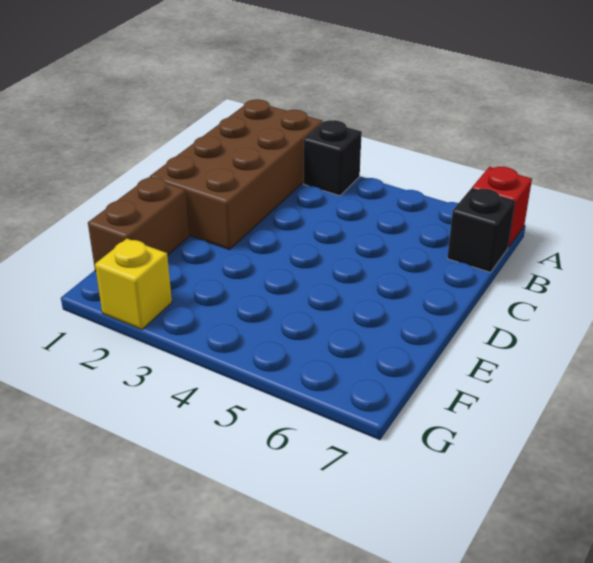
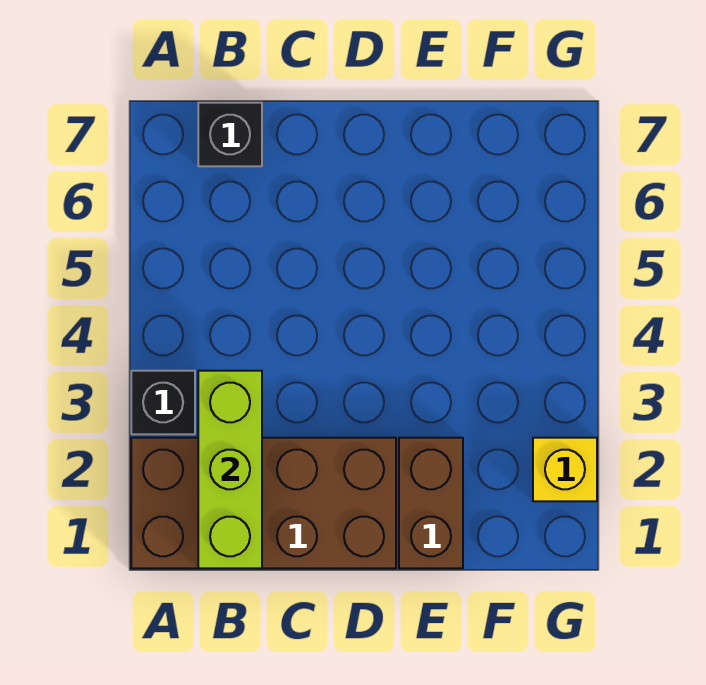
red 1x1 brick [472,167,532,247] -> none
none -> lime 1x3 brick [198,371,262,568]
brown 1x2 brick [88,177,189,271] -> brown 1x2 brick turned to [399,438,463,568]

